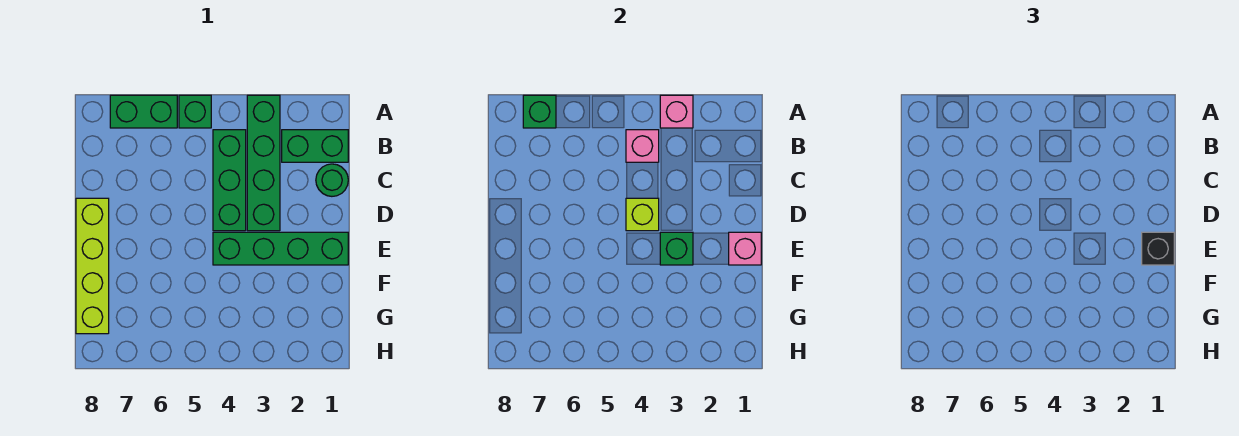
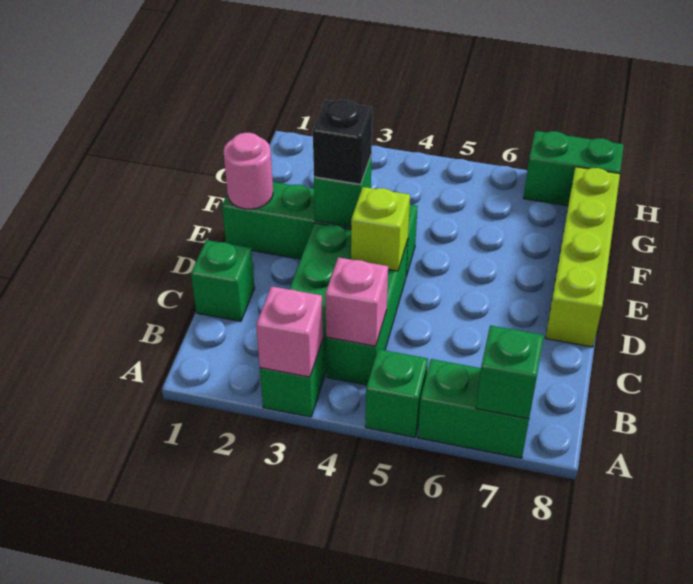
green 1x2 brick [282,130,348,162] -> green 1x2 brick moved to [524,131,624,206]
green 1x1 round brick [316,164,348,196] -> green 1x1 brick [191,240,255,321]
pink 1x1 brick [729,232,761,265] -> pink 1x1 round brick [223,133,273,209]
black 1x1 brick [1142,232,1174,265] -> black 1x1 brick moved to [313,100,372,184]

